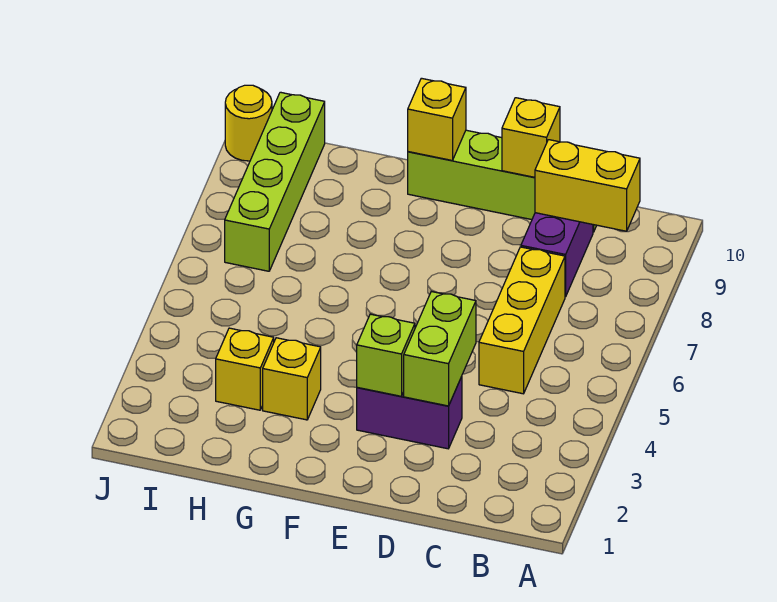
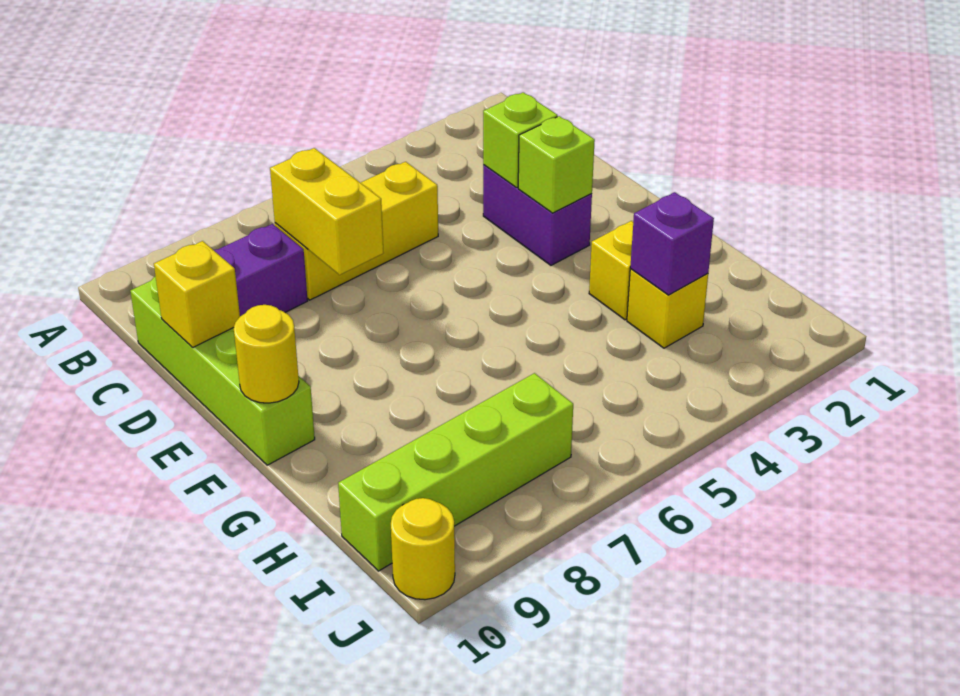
yellow 1x2 brick [535,140,640,231] -> yellow 1x2 brick moved to [270,148,384,275]
lime 1x2 brick [404,292,476,406] -> lime 1x1 brick [483,92,558,188]
yellow 1x1 brick [408,78,466,160] -> yellow 1x1 round brick [234,305,299,403]
none -> purple 1x1 brick [630,192,714,295]

